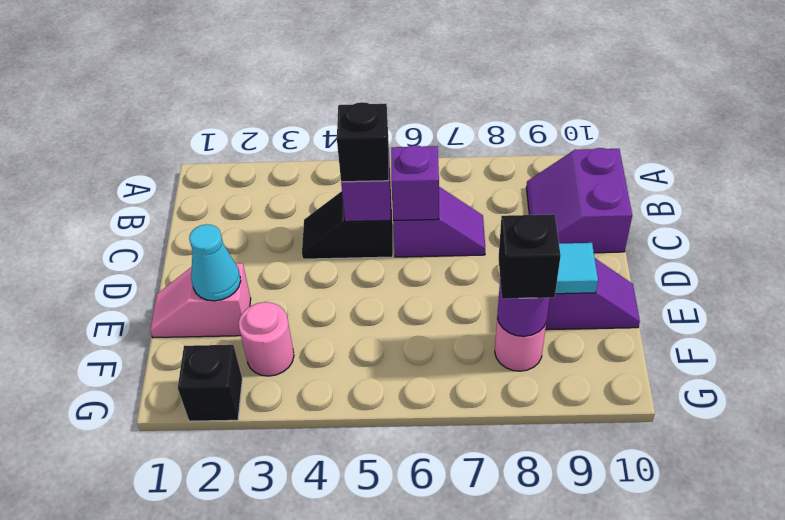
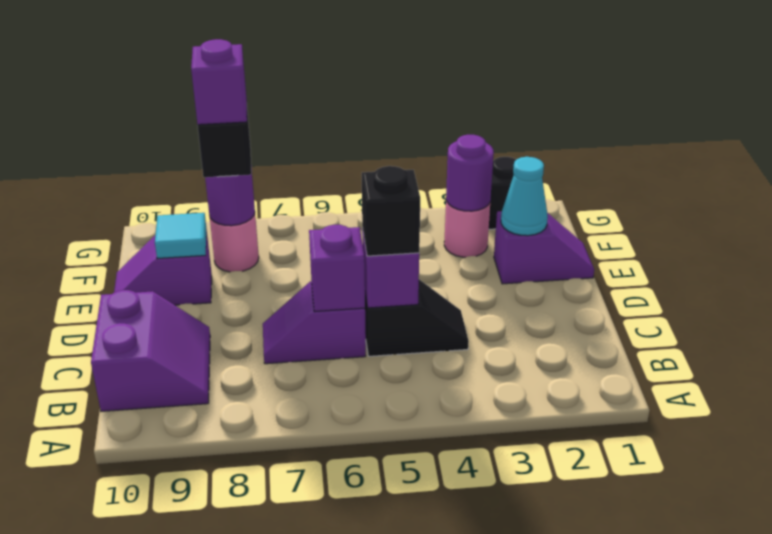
pink 1x2 slope [150,263,251,338] -> purple 1x2 slope [494,211,594,284]
none -> purple 1x1 round brick [446,135,494,211]
none -> purple 1x1 brick [191,39,247,125]

